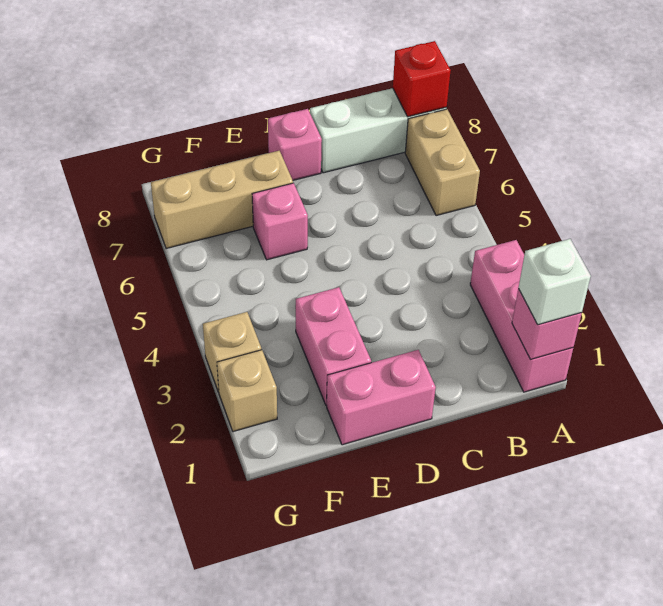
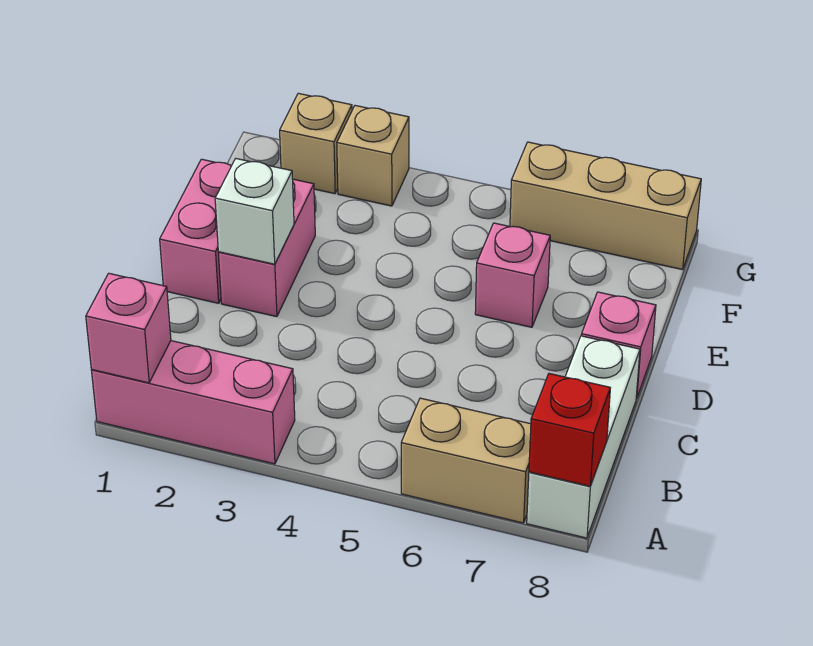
white 1x1 brick [518,239,591,325] -> white 1x1 brick moved to [215,159,294,264]
pink 1x2 brick [295,287,371,405] -> pink 1x2 brick turned to [218,179,315,317]
tan 1x3 brick [151,151,293,249] -> tan 1x3 brick turned to [510,142,701,269]

